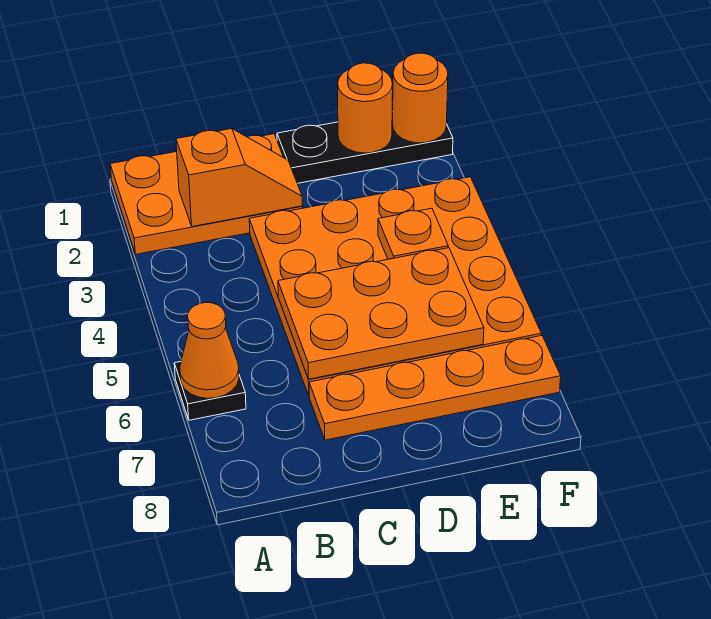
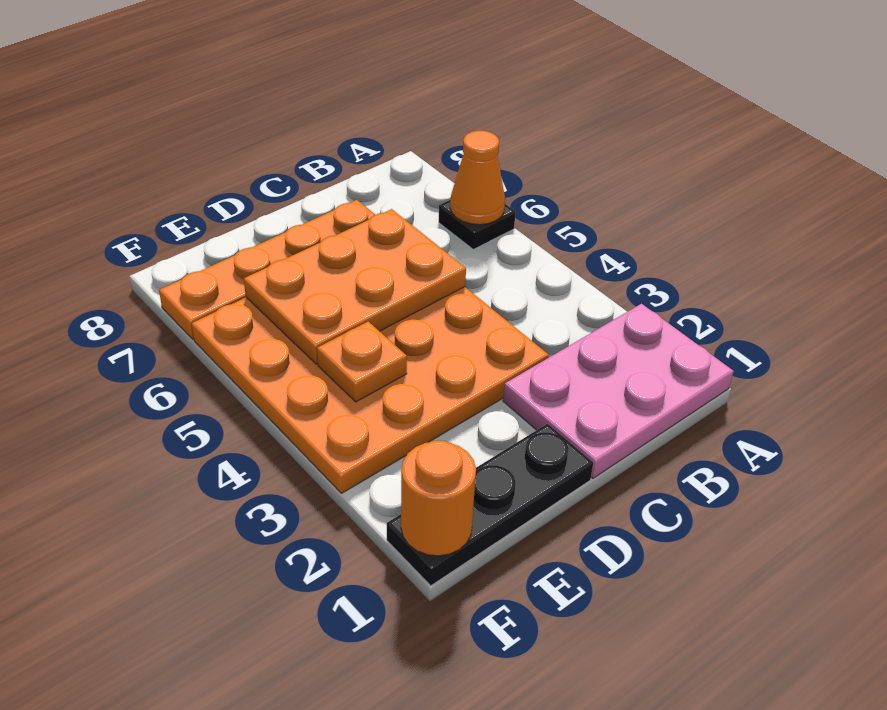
orange 2x3 plate [110,134,303,254] -> pink 2x3 plate [503,304,734,478]
orange 1x2 slope [176,129,303,227] -> none
orange 1x1 round brick [338,63,393,153] -> none

